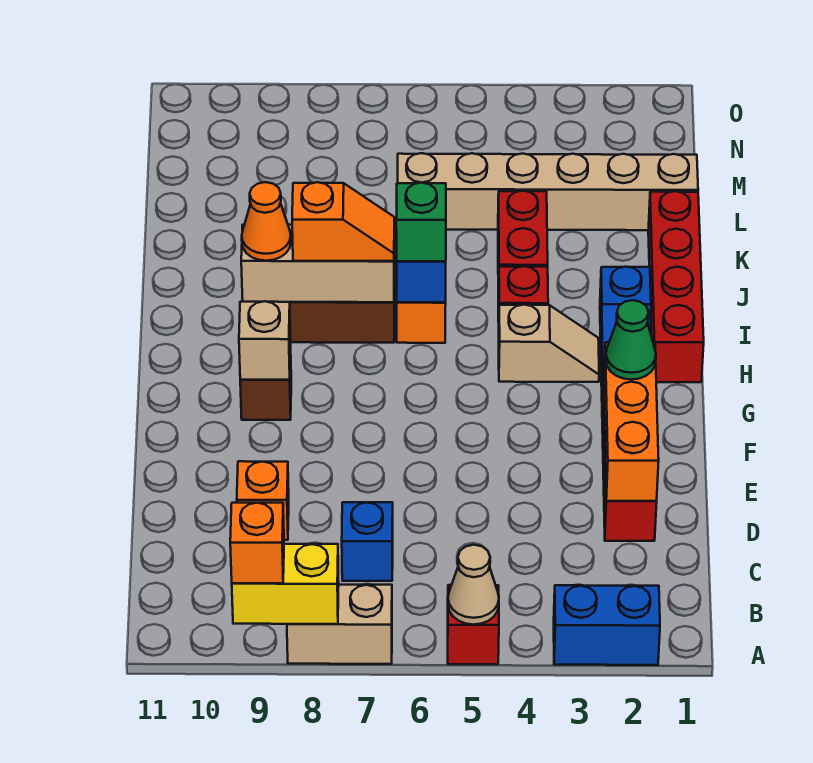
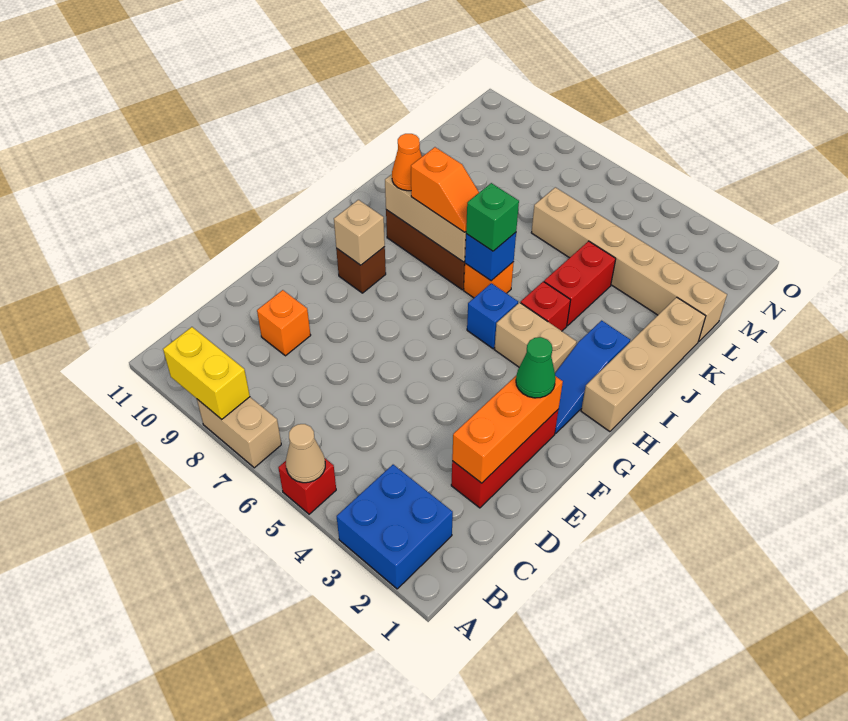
blue 1x2 brick [554,585,660,665] -> blue 2x2 brick [337,465,453,589]
orange 1x1 brick [230,503,284,583] -> none
blue 1x1 brick [342,502,393,581] -> blue 1x1 brick moved to [467,283,518,349]
red 1x4 brick [648,191,704,382] -> tan 1x4 brick [581,297,706,432]
tan 1x2 slope [499,305,599,382] -> tan 1x2 brick [494,303,577,372]

